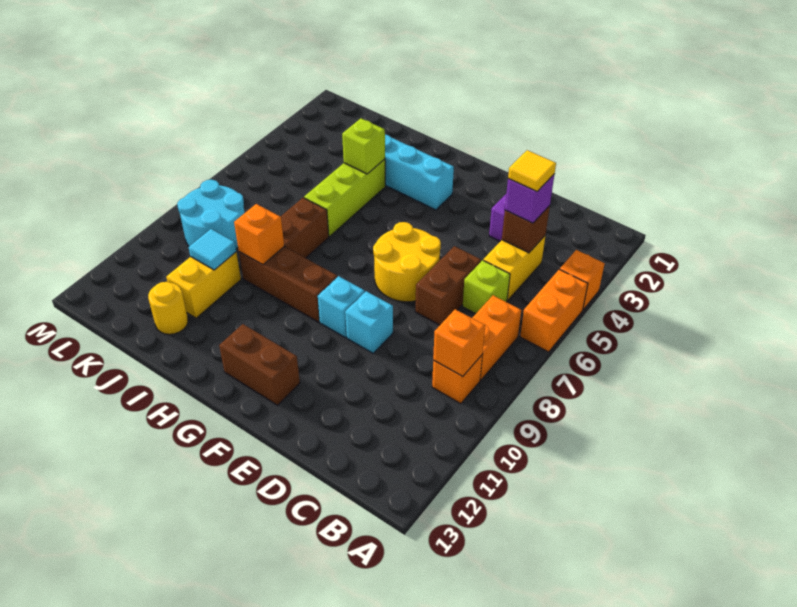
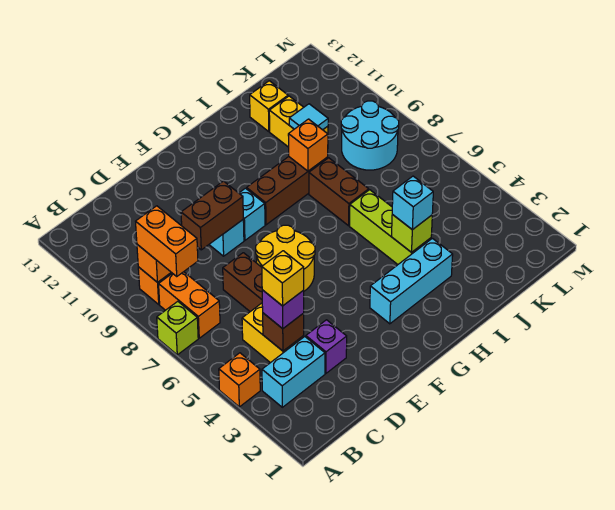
orange 1x2 brick [520,269,588,352] -> orange 1x2 brick moved to [136,206,198,276]
none -> cyan 1x2 brick [262,337,325,407]
yellow 1x1 tile [508,150,556,191] -> yellow 1x1 brick [262,251,304,306]
lime 1x1 brick [463,260,510,314] -> lime 1x1 brick moved to [157,301,198,355]
brown 1x2 brick [219,324,300,405] -> brown 1x2 brick moved to [181,181,243,250]
none -> cyan 1x1 brick [392,176,433,230]
yellow 1x1 round brick [148,282,188,334] -> yellow 1x1 brick [250,81,288,131]

